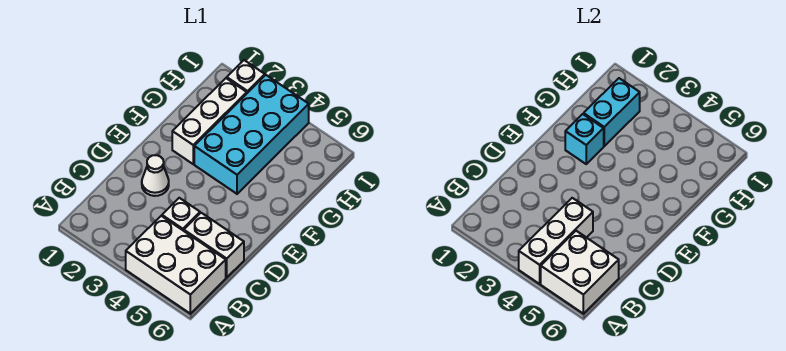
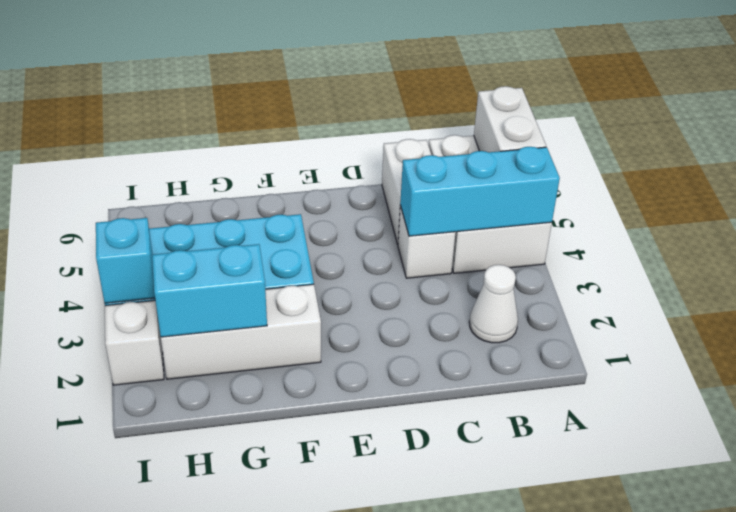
white 1x3 brick [519,198,593,284] -> cyan 1x3 brick [400,147,560,236]
white 2x2 brick [541,231,619,314] -> white 1x2 brick [474,86,546,152]
white 1x1 cone [142,155,169,196] -> white 1x1 cone moved to [469,265,518,343]
cyan 1x1 brick [565,114,604,164] -> cyan 1x1 brick moved to [96,218,155,303]

